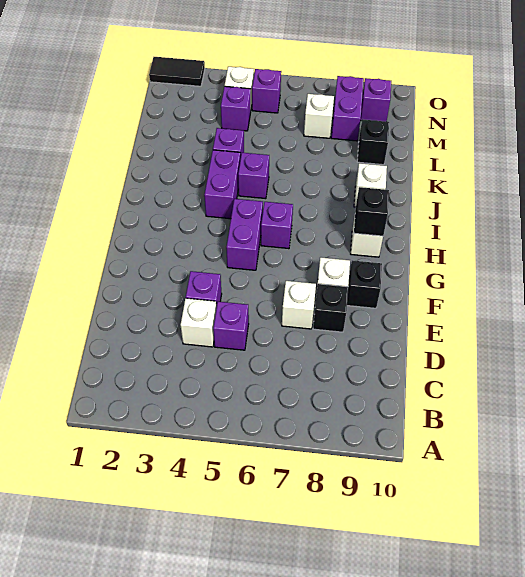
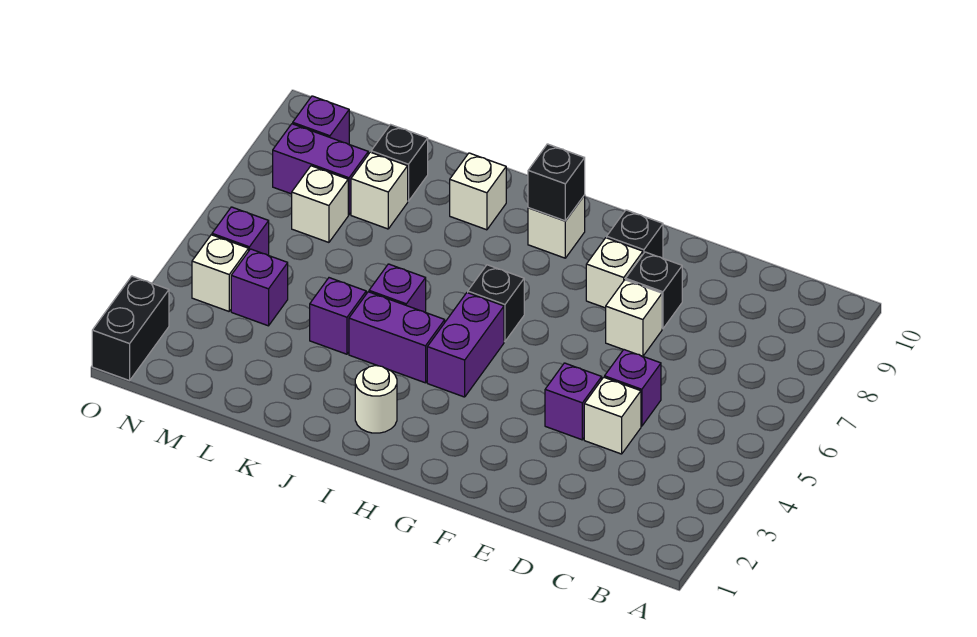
purple 1x2 brick [226,199,263,270] -> purple 1x2 brick turned to [427,293,504,397]
purple 1x1 brick [261,202,293,249] -> black 1x1 brick [468,265,524,341]
none -> white 1x1 round brick [355,366,397,433]
none -> white 1x1 brick [351,152,408,229]
black 1x2 tile [149,57,205,86] -> black 1x2 brick [92,276,169,381]

